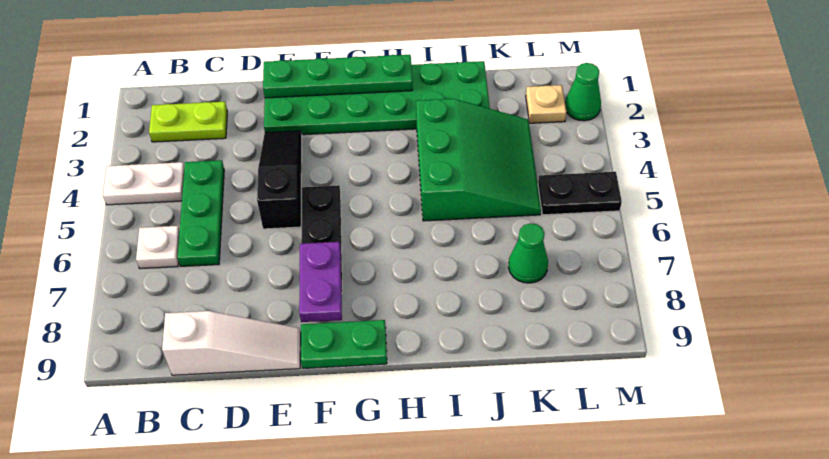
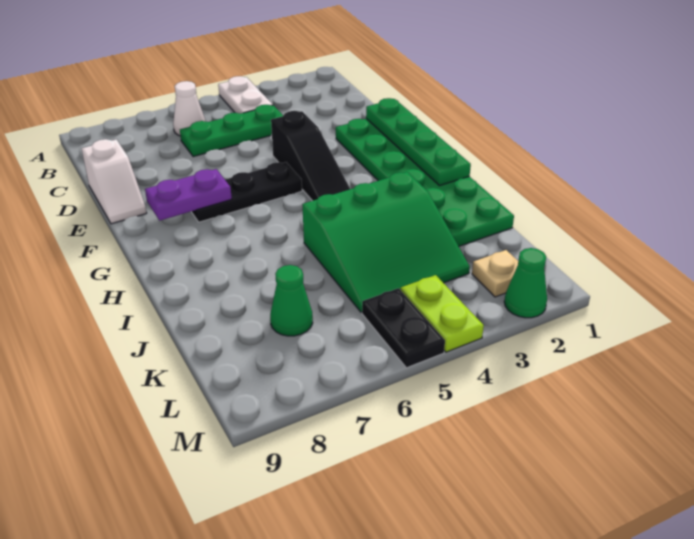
lime 1x2 plate [149,102,227,142] -> lime 1x2 plate moved to [400,275,484,352]
white 1x1 plate [136,226,180,269] -> white 1x1 cone [173,81,206,136]
white 1x3 slope [162,311,301,375] -> white 1x2 slope [82,139,147,224]
black 1x3 slope [257,131,302,229] -> black 1x3 slope turned to [271,111,350,201]
green 1x2 plate [301,320,387,368] -> none

